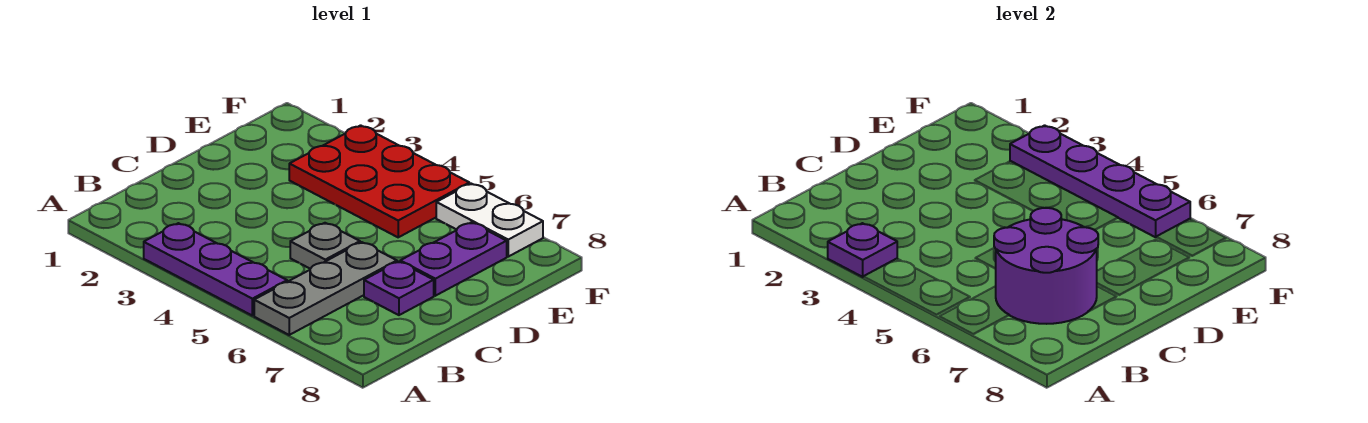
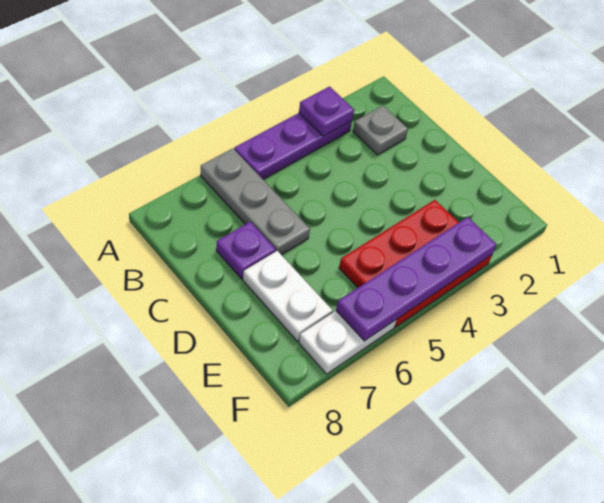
purple 2x2 round brick [994,208,1098,324] -> none
grey 1x1 plate [290,223,360,269] -> grey 1x1 plate moved to [353,106,408,155]
purple 1x2 plate [400,222,507,296] -> white 1x2 plate [243,251,333,341]

